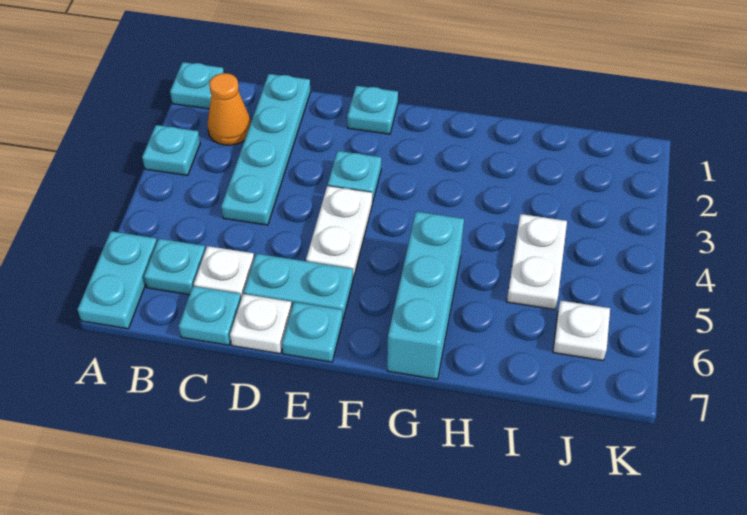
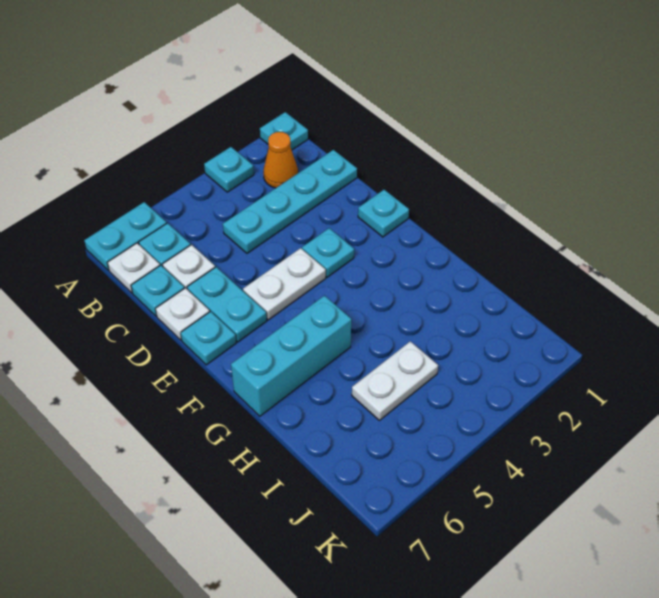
white 1x1 plate [553,301,610,361] -> white 1x1 plate moved to [107,243,160,293]

